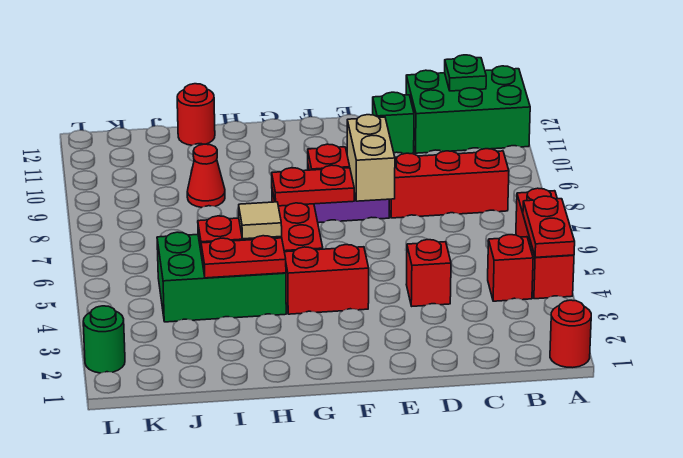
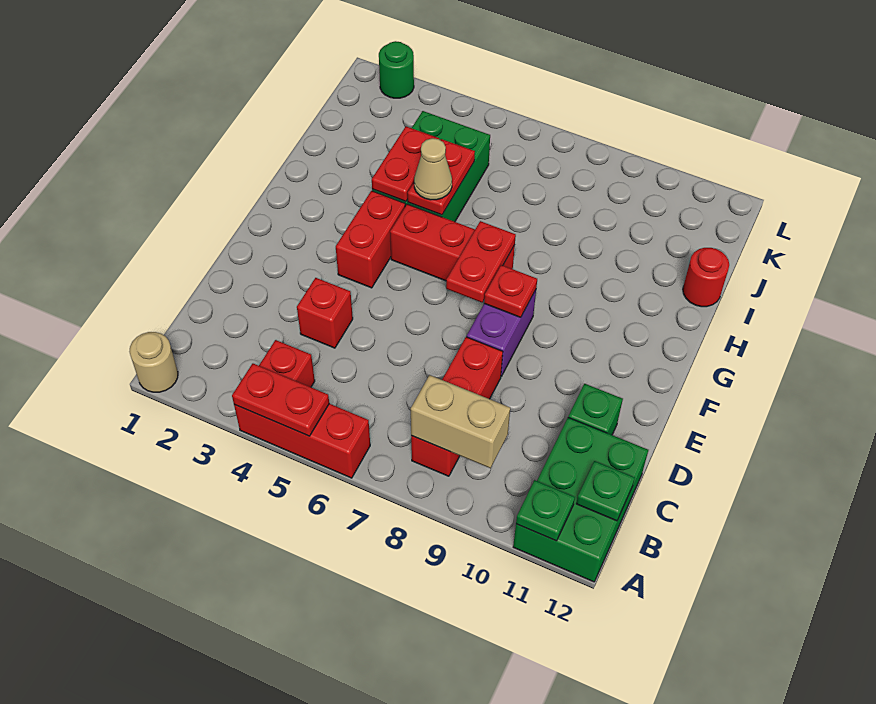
red 1x1 round brick [550,300,591,368] -> tan 1x1 round brick [129,332,178,392]
none -> green 1x1 plate [516,480,575,541]
tan 1x2 brick [347,115,395,201] -> tan 1x2 brick moved to [411,375,510,468]
tan 1x1 tile [239,202,282,239] -> tan 1x1 cone [414,138,452,200]
red 1x1 cone [187,144,225,208] -> none

